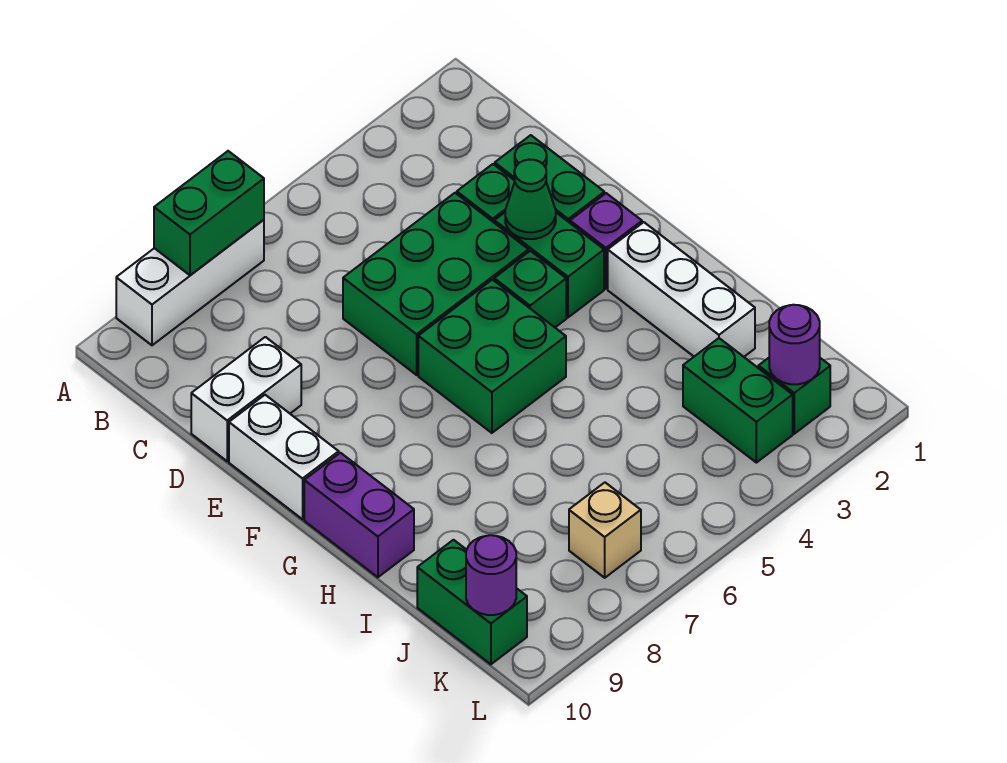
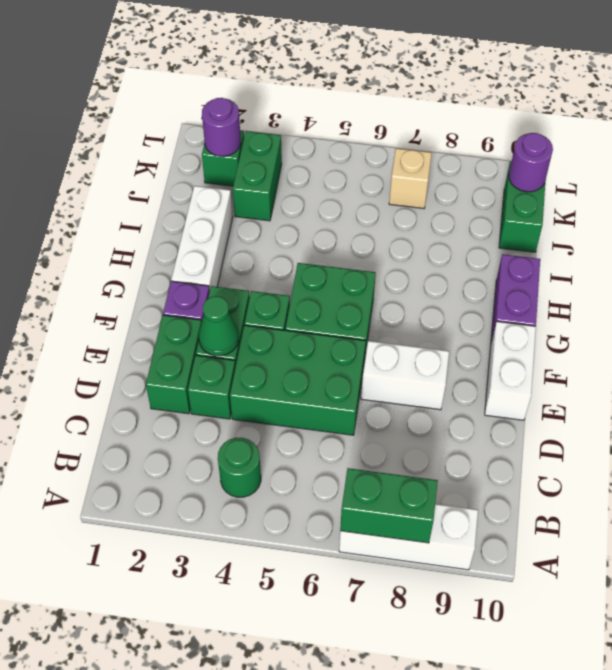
none -> green 1x1 round brick [218,438,261,497]
white 1x2 brick [191,337,301,461] -> white 1x2 brick moved to [361,341,449,410]

